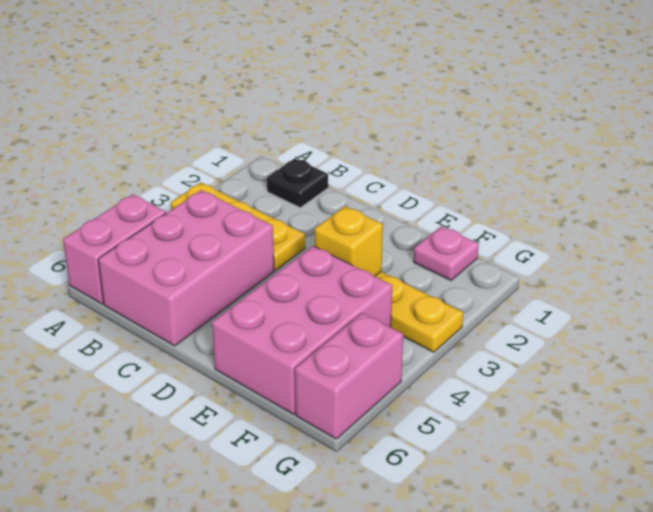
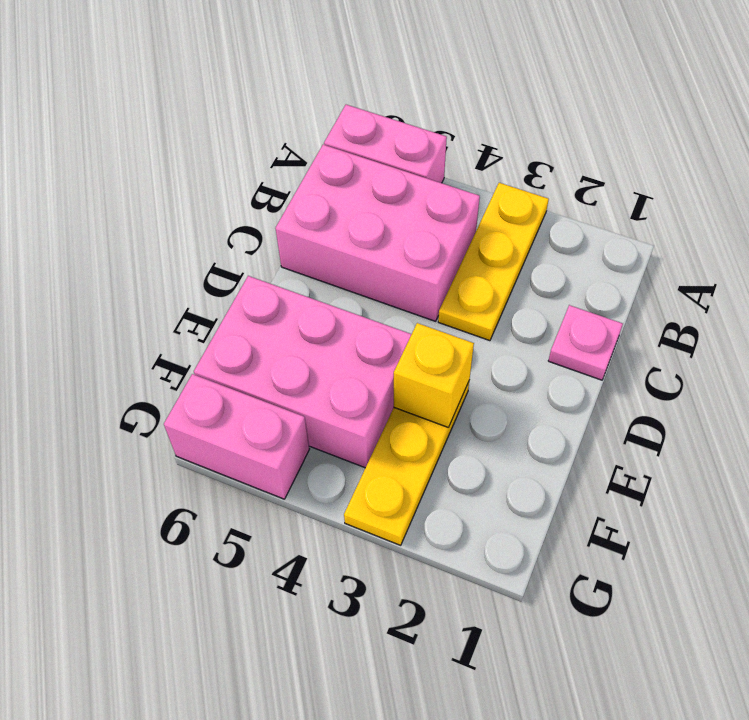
black 1x1 plate [267,158,328,208] -> none
pink 1x1 plate [414,226,479,280] -> pink 1x1 plate moved to [548,305,623,380]

